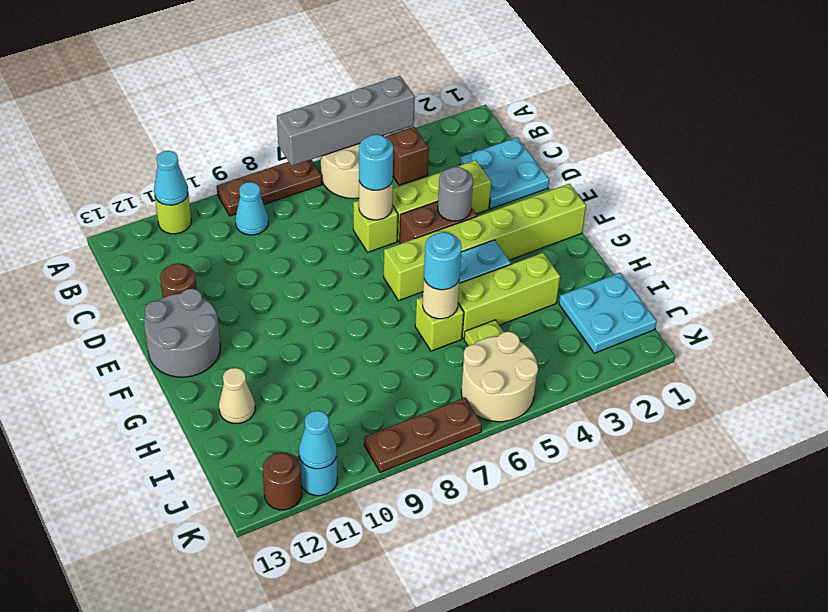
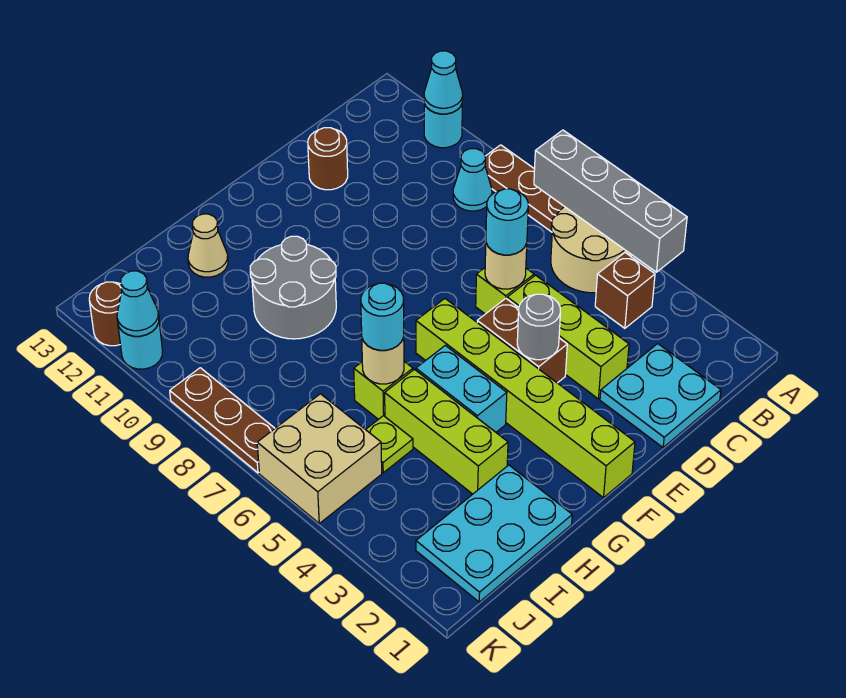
lime 1x1 round brick [155,195,191,234] -> cyan 1x1 round brick [424,104,462,148]
grey 2x2 round brick [144,289,220,377] -> grey 2x2 round brick moved to [250,236,336,339]
cyan 2x2 plate [559,273,657,353] -> cyan 2x3 plate [416,465,572,602]
tan 2x2 round brick [461,331,538,422] -> tan 2x2 brick [257,394,382,523]

